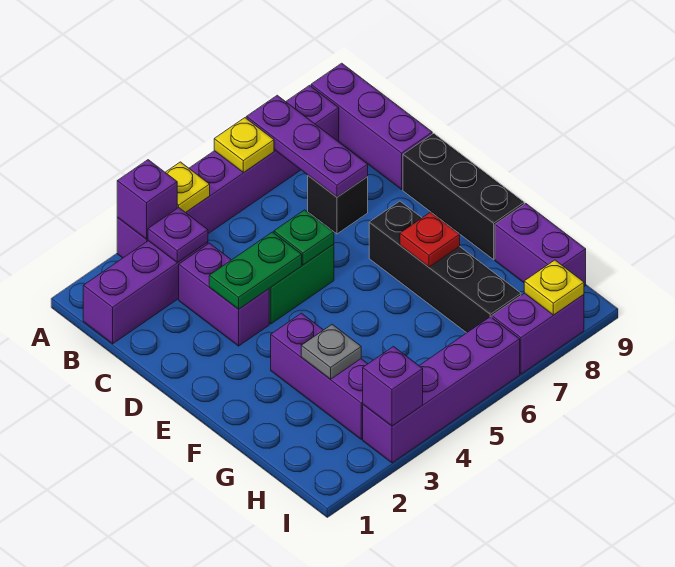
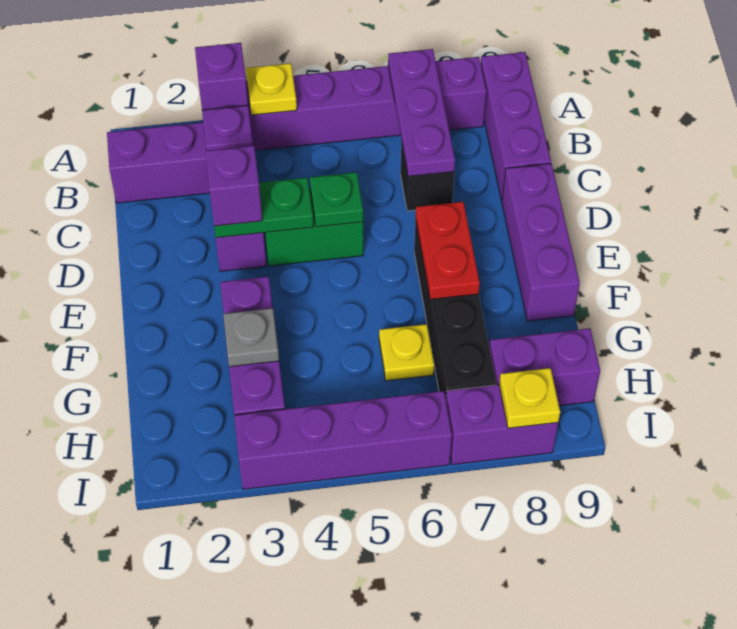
yellow 1x1 plate [214,118,274,173] -> yellow 1x1 plate moved to [379,324,434,381]
black 1x3 brick [403,133,524,259] -> purple 1x3 brick [502,164,580,321]
red 1x1 plate [400,212,460,267] -> red 1x2 plate [416,202,480,299]
purple 1x2 brick [495,204,586,286] -> purple 1x2 brick turned to [489,328,600,406]
purple 1x1 brick [363,347,423,426] -> purple 1x1 brick moved to [205,146,262,226]

